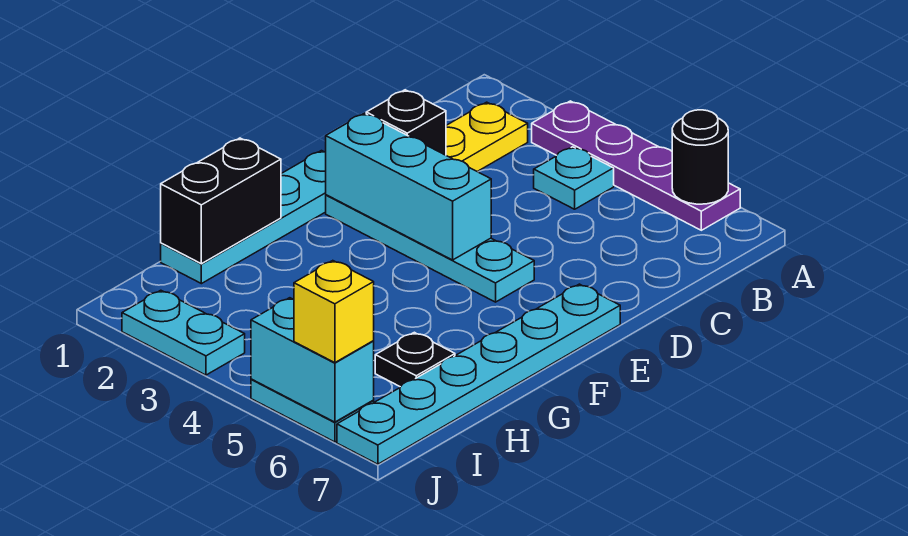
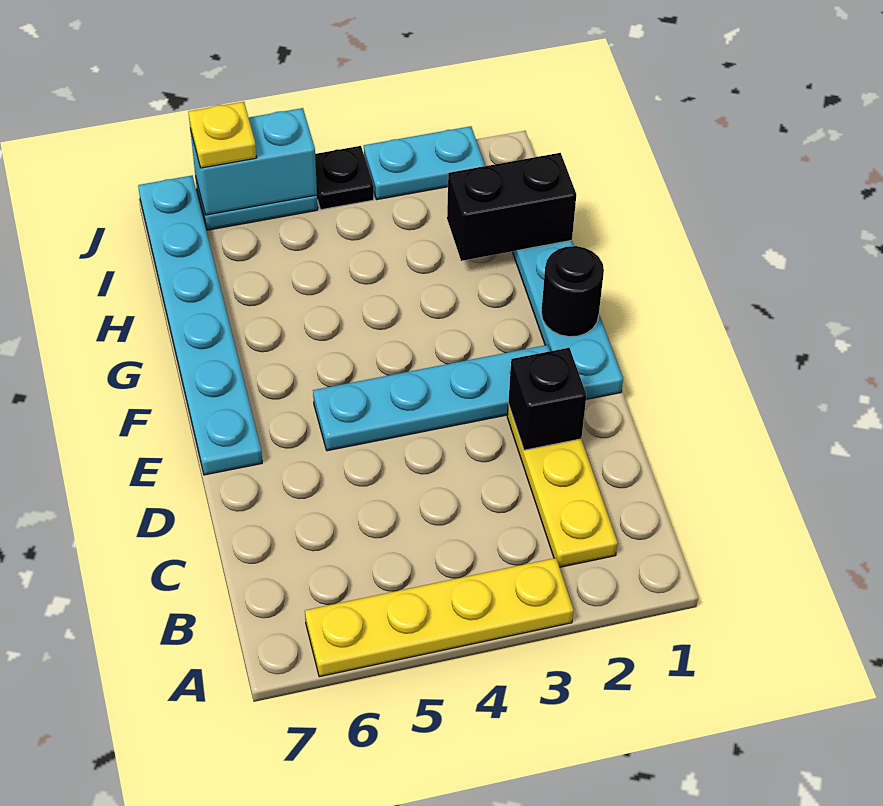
purple 1x4 plate [532,101,740,230] -> yellow 1x4 plate [305,558,574,677]
black 1x1 round brick [672,110,728,204] -> black 1x1 round brick moved to [541,246,604,337]
cyan 1x1 plate [534,147,614,209] -> none
cyan 1x3 brick [326,113,491,260] -> none
black 1x2 brick [161,138,281,264] -> black 1x2 brick turned to [447,153,576,261]
black 1x1 plate [375,332,455,387] -> black 1x1 plate moved to [315,146,374,210]
yellow 1x1 brick [294,261,374,363] -> yellow 1x1 plate [189,102,257,168]

